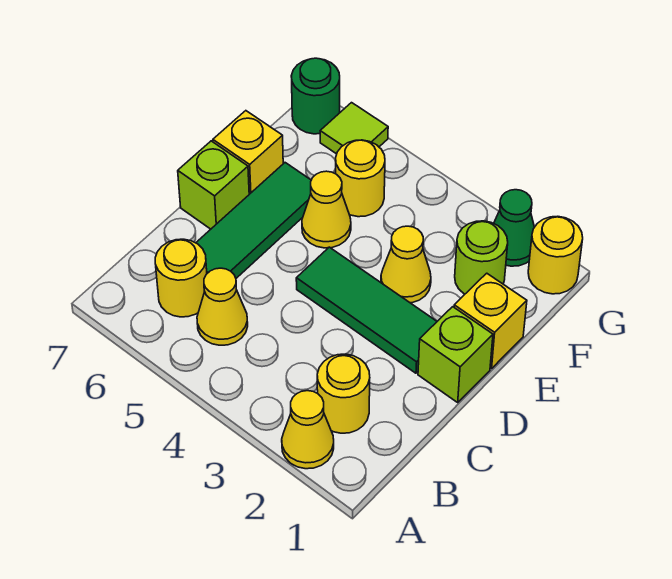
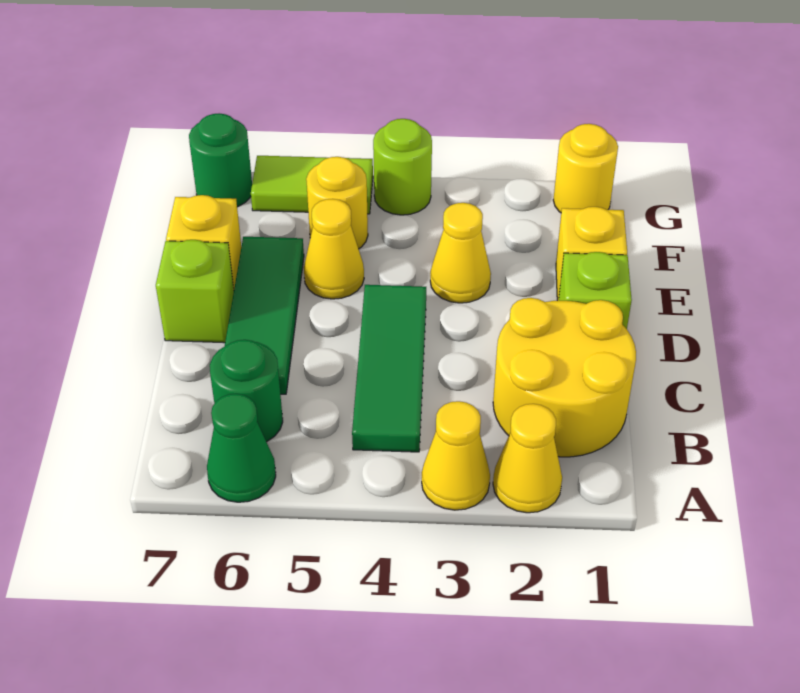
yellow 1x1 round brick [317,354,370,433] -> yellow 2x2 round brick [493,298,636,457]
yellow 1x1 cone [197,268,248,345] -> yellow 1x1 cone moved to [422,401,490,510]
yellow 1x1 round brick [155,239,207,317] -> green 1x1 round brick [210,340,283,442]
green 1x3 tile [296,247,437,373] -> green 1x3 tile turned to [352,285,426,452]
lime 1x1 round brick [455,221,508,294] -> lime 1x1 round brick moved to [373,119,432,215]
green 1x1 cone [494,190,534,266] -> green 1x1 cone moved to [207,394,276,502]
lime 1x1 tile [320,103,388,154] -> lime 1x2 tile [251,156,373,214]

